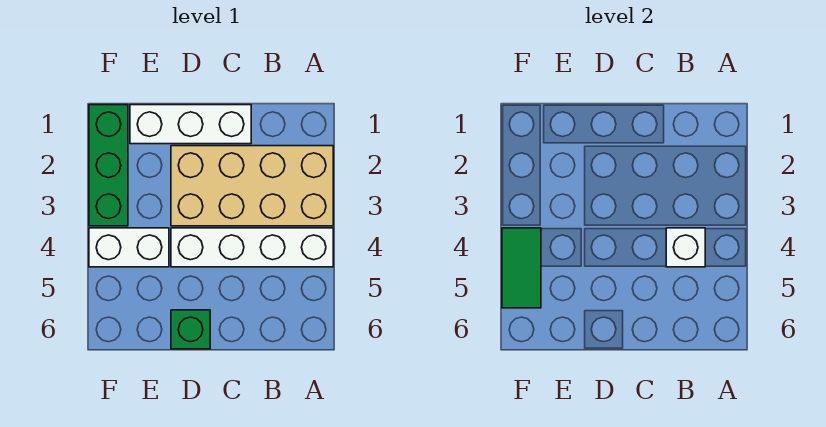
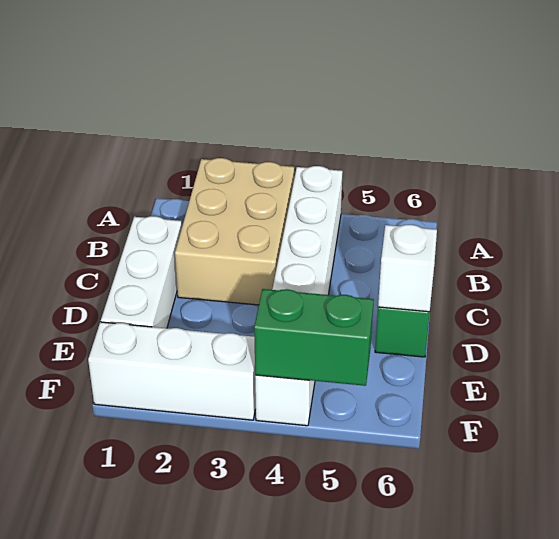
tan 2x4 brick [171,146,333,226] -> tan 2x3 brick [175,158,294,305]
white 1x1 brick [666,228,705,267] -> white 1x1 brick moved to [378,225,437,312]
green 1x3 brick [89,105,128,226] -> white 1x3 brick [88,322,256,420]
green 1x2 tile [502,228,541,308] -> green 1x2 brick [254,289,374,386]

